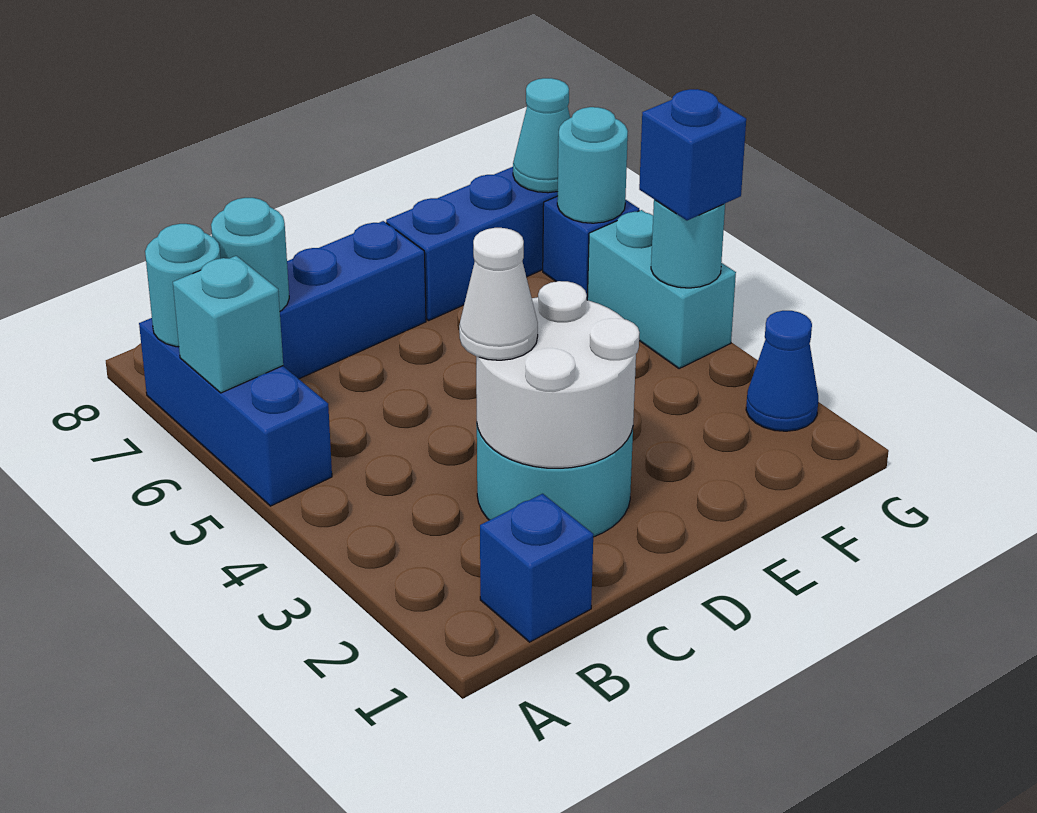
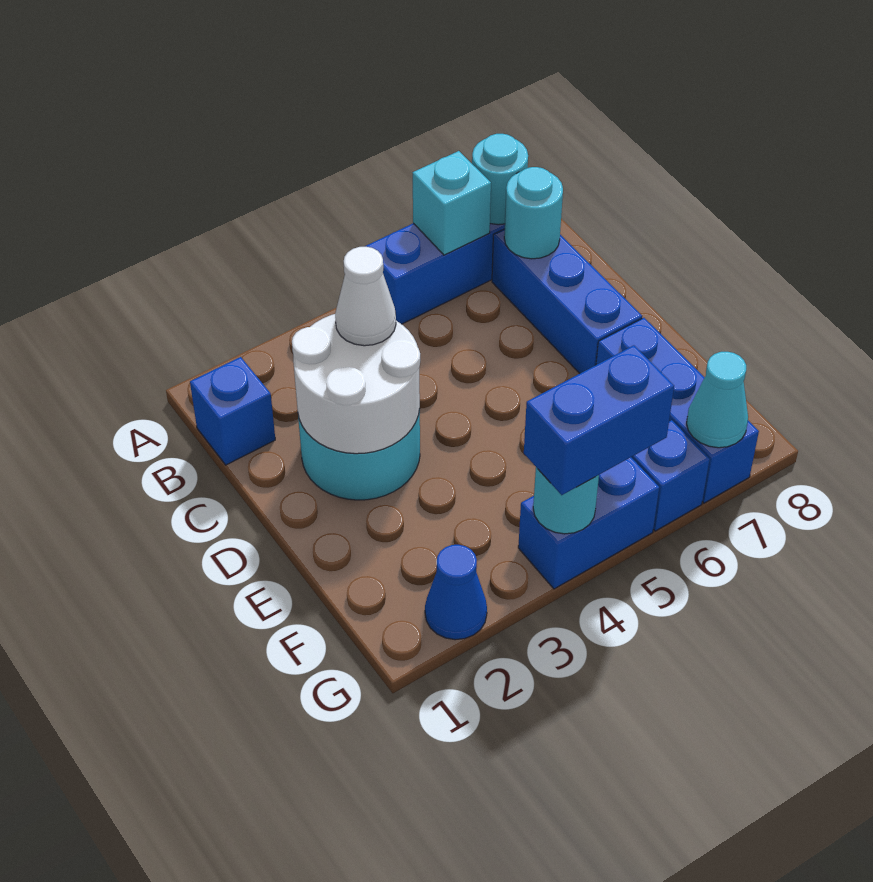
cyan 1x2 brick [587,210,736,369] -> blue 1x2 brick [518,457,659,589]
blue 1x1 brick [639,89,746,220] -> blue 1x2 brick [524,345,674,495]
cyan 1x1 round brick [557,107,628,223] -> none

